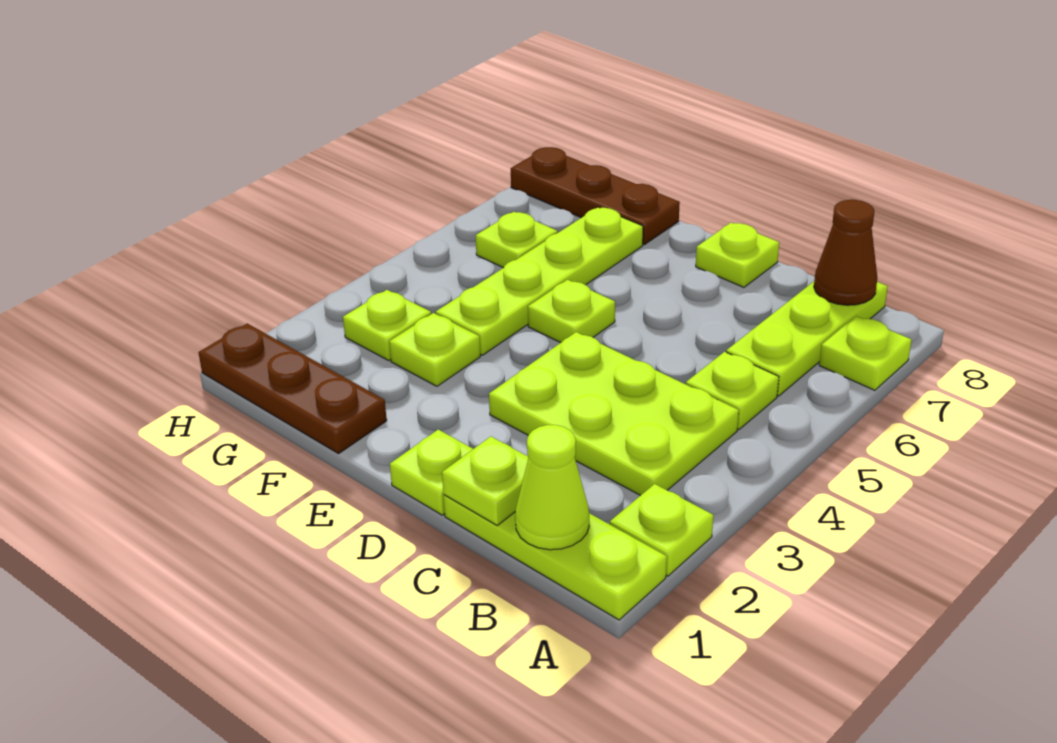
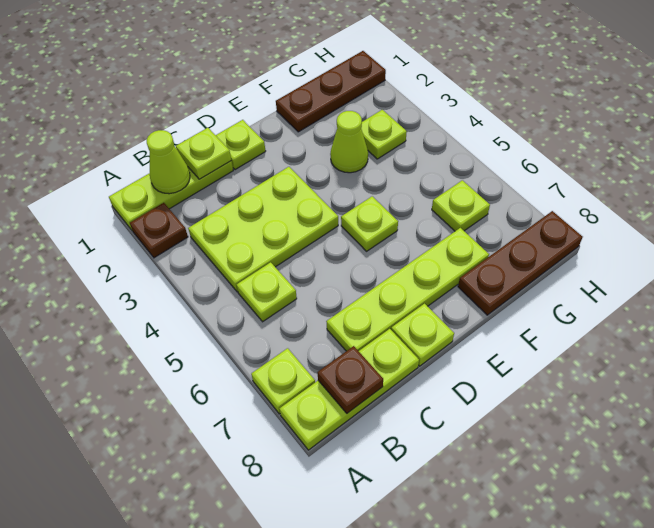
lime 1x1 plate [610,484,713,576] -> brown 1x1 plate [130,203,188,258]
lime 1x3 plate [726,282,888,396] -> lime 1x3 plate turned to [279,329,419,450]
brown 1x1 cone [814,200,877,305] -> brown 1x1 plate [317,346,383,413]
lime 1x1 plate [389,313,480,386] -> lime 1x1 cone [330,111,368,173]
lime 1x4 plate [436,207,643,355] -> lime 1x4 plate turned to [326,228,489,351]

